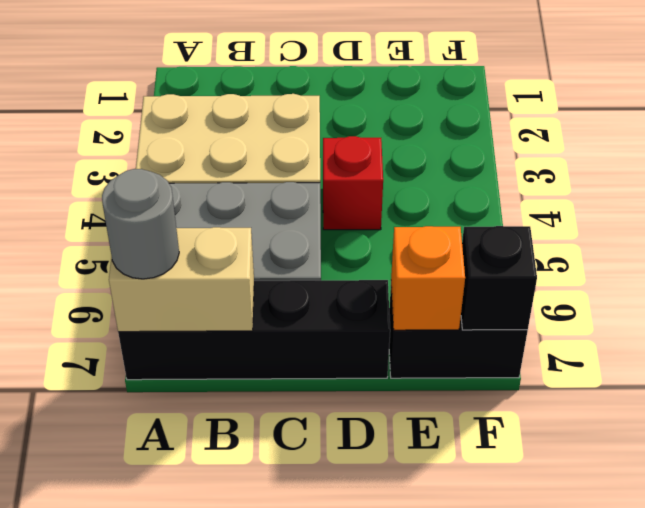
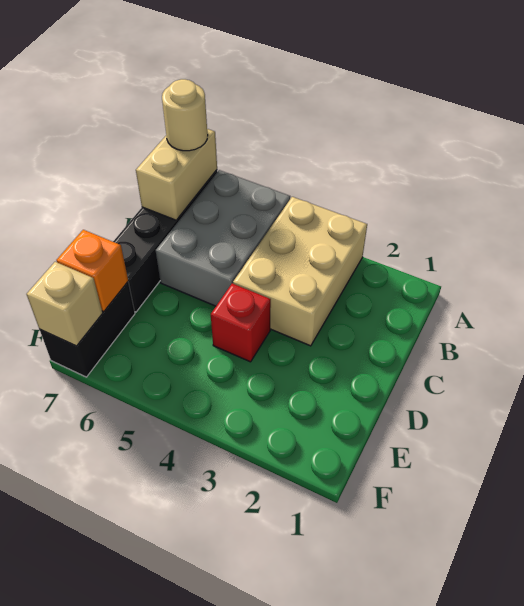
grey 1x1 round brick [102,169,179,279] -> tan 1x1 round brick [162,79,208,151]
black 1x1 brick [461,226,537,330] -> tan 1x1 brick [27,262,103,346]

